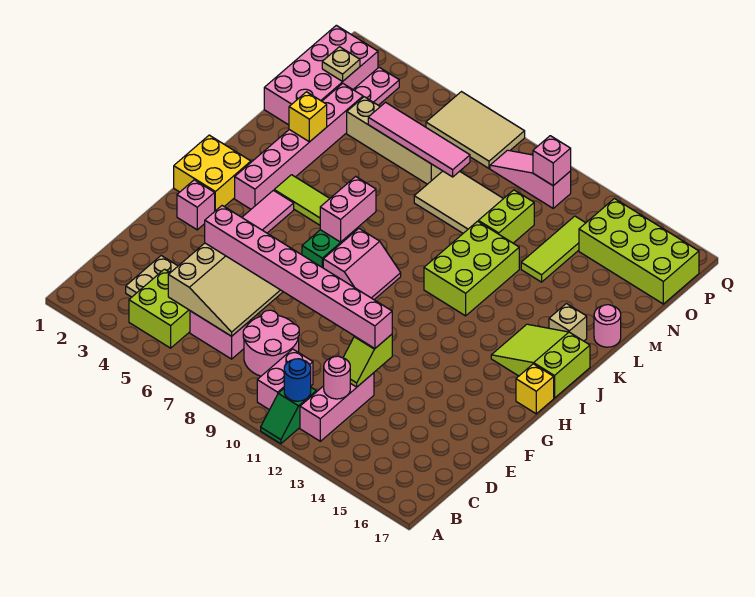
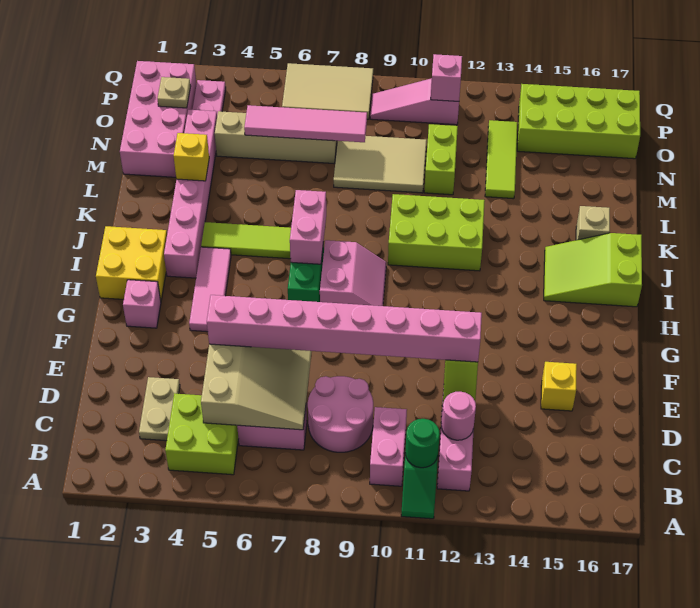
blue 1x1 round brick [284,359,311,401] -> green 1x1 round brick [405,419,440,468]
yellow 1x1 brick [516,364,554,414] -> yellow 1x1 brick moved to [541,362,577,411]
lime 2x3 brick [424,221,519,316] -> lime 2x3 brick turned to [388,194,485,271]
pink 1x1 round brick [594,305,621,347] -> none

